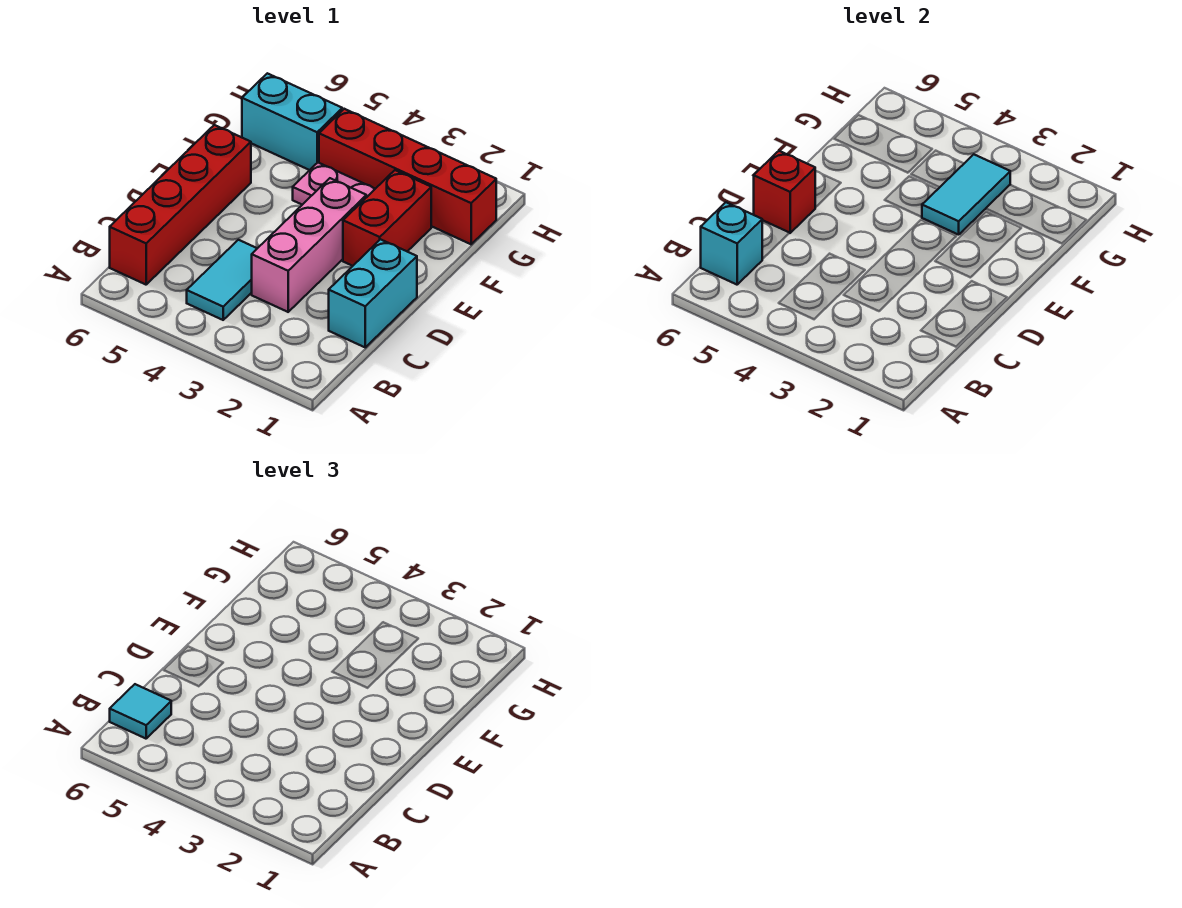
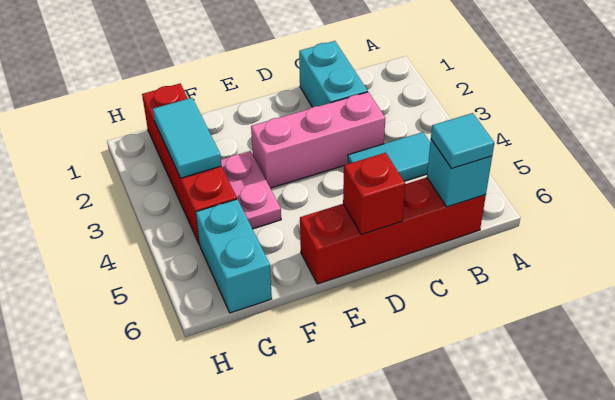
cyan 1x2 brick [329,239,417,347] -> cyan 1x2 brick turned to [299,41,368,107]
red 1x2 brick [343,170,431,266] -> none
cyan 1x2 tile [922,154,1010,235] -> cyan 1x2 tile turned to [153,98,221,178]

